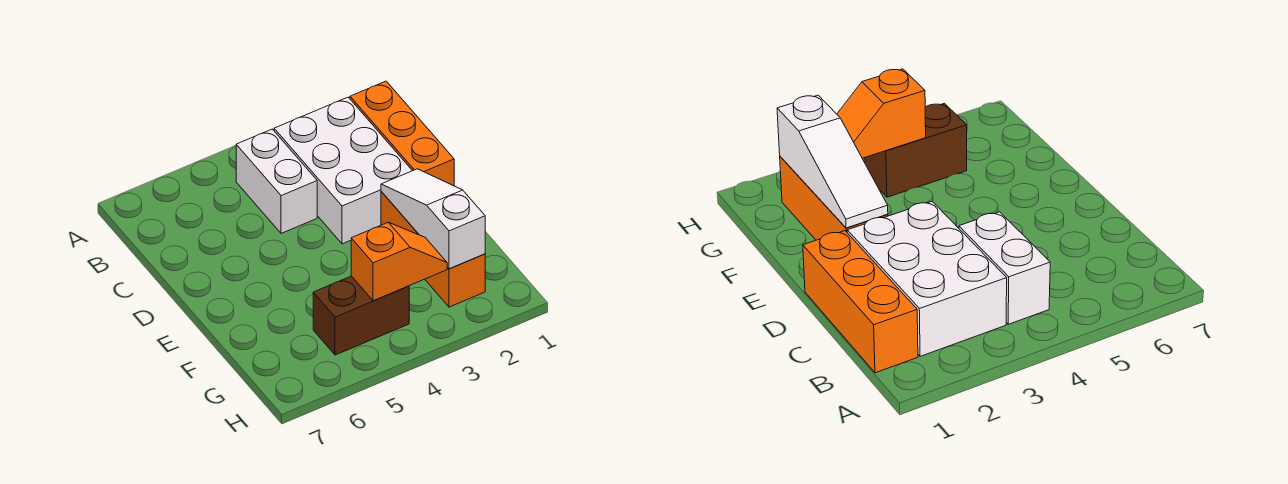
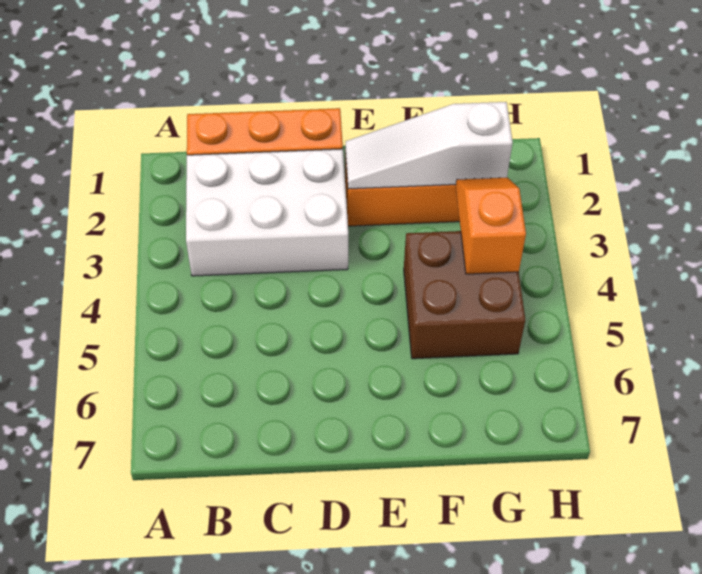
white 1x2 brick [236,129,317,233] -> none
brown 1x2 brick [313,276,409,355] -> brown 2x2 brick [404,231,525,359]

